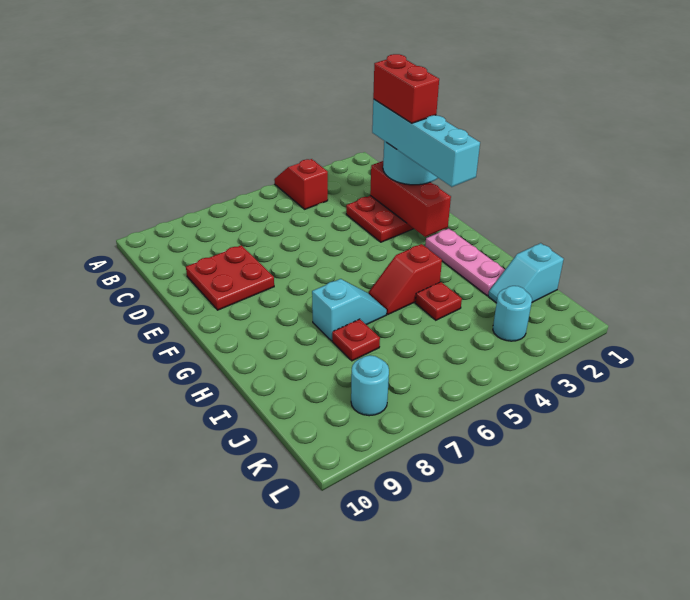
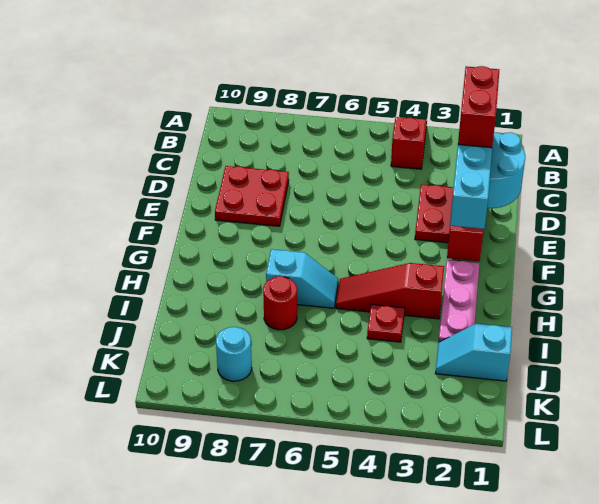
red 1x2 slope [369,244,442,314] -> red 1x3 slope [336,263,444,319]
red 1x1 plate [332,319,380,361] -> red 1x1 round brick [263,276,297,330]
cyan 1x1 round brick [493,286,532,341] -> none

